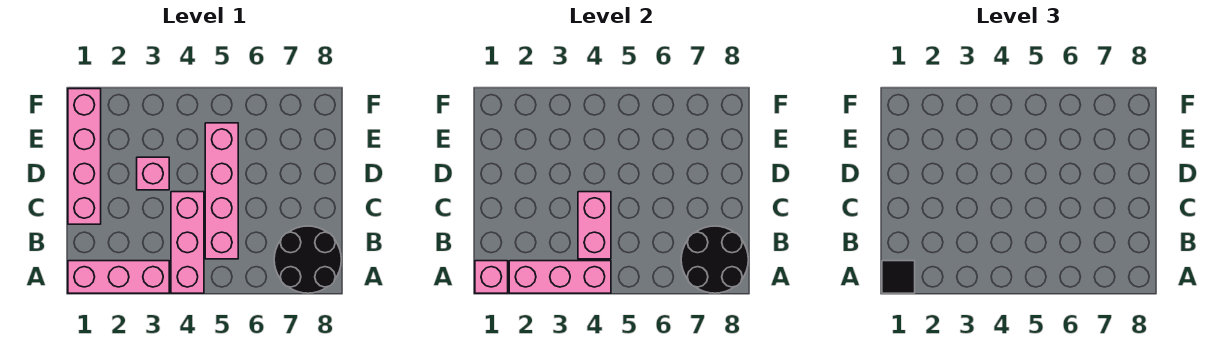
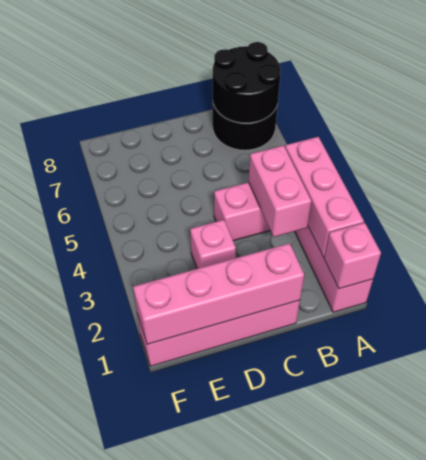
black 1x1 tile [882,261,915,293] -> none
pink 1x2 brick [578,192,611,259] -> pink 1x2 brick turned to [249,145,311,237]
pink 1x4 brick [205,123,238,259] -> pink 1x4 brick moved to [133,243,304,344]

